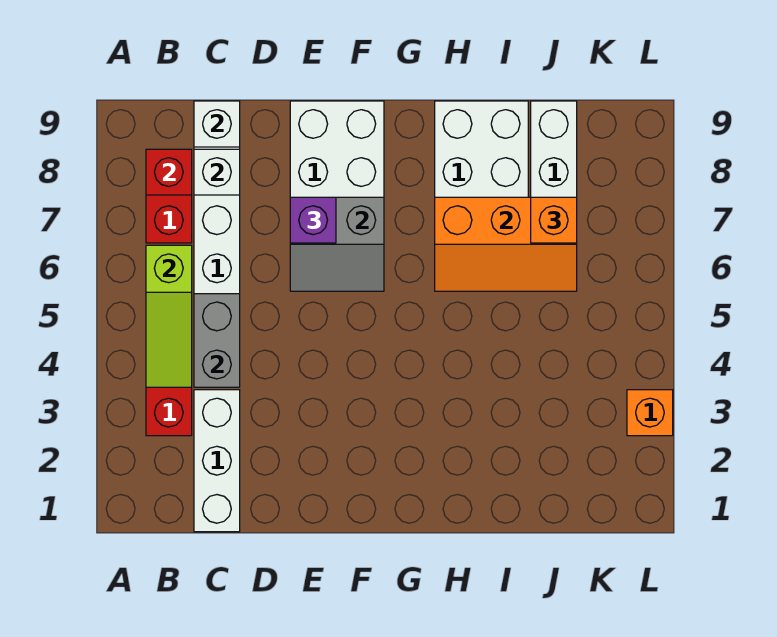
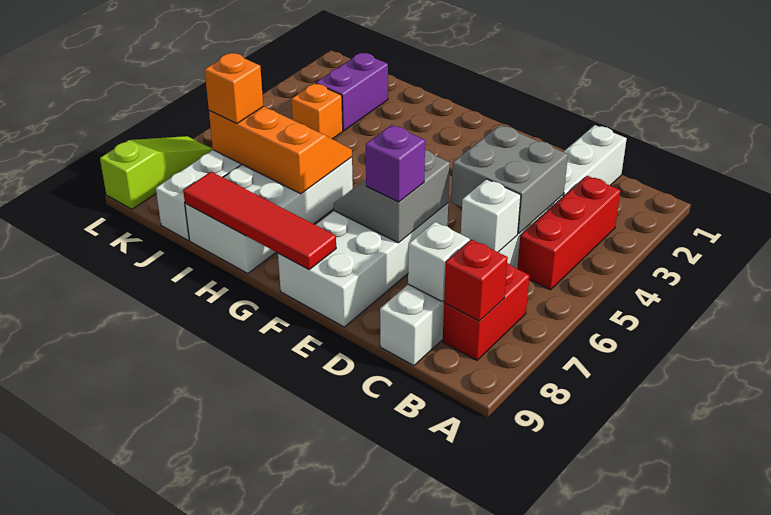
lime 1x3 slope [146,245,192,387] -> lime 1x3 slope moved to [100,136,213,209]
grey 1x2 brick [194,294,240,387] -> grey 2x2 brick [451,125,568,234]
white 1x1 brick [194,101,240,147] -> white 1x1 brick moved to [461,179,521,252]
grey 2x2 slope [290,197,384,291] -> grey 2x2 slope turned to [334,150,450,243]
none -> red 1x4 tile [183,172,336,270]
none -> purple 1x2 brick [316,53,388,131]
orange 1x1 brick [627,390,673,436] -> orange 1x1 brick moved to [292,83,343,139]

